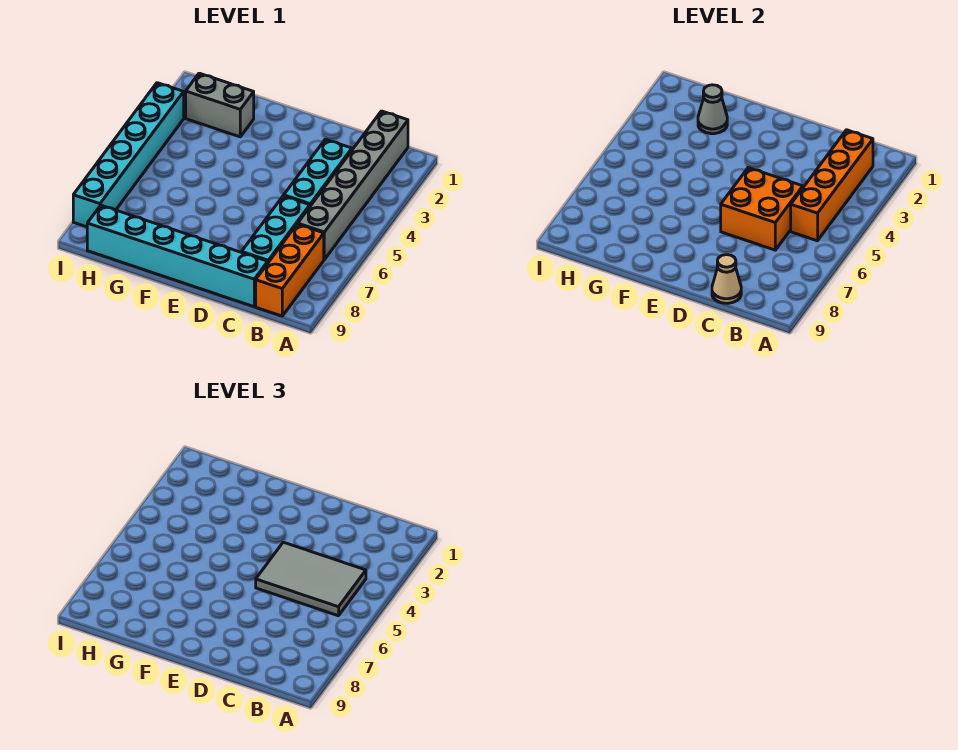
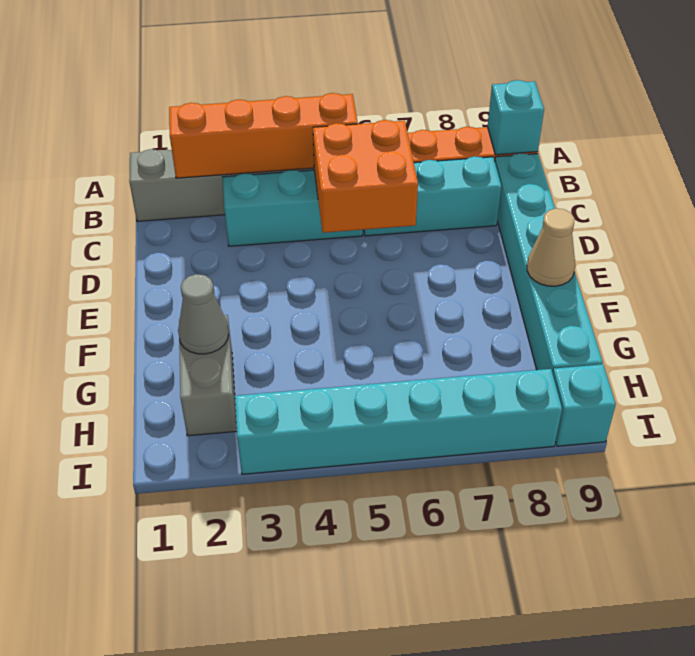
grey 2x3 tile [256,542,366,616] -> none
none -> cyan 1x1 brick [488,80,544,155]
tan 1x1 cone [712,255,741,303] -> tan 1x1 cone moved to [527,209,575,286]
none -> cyan 1x1 brick [553,364,616,446]

